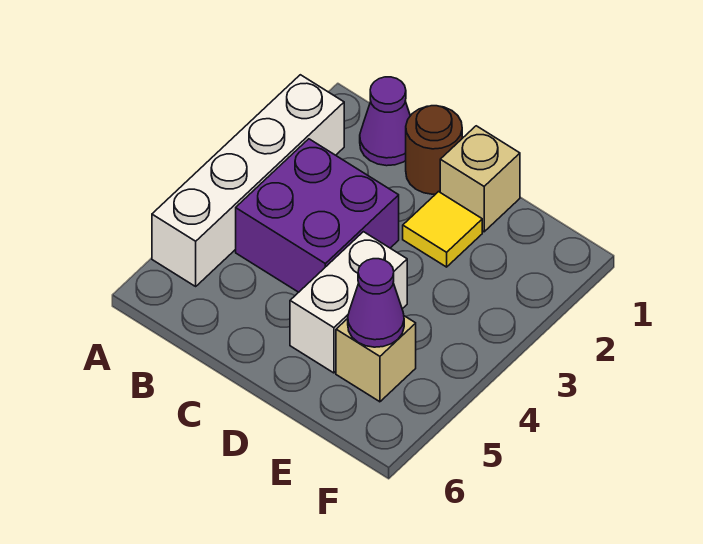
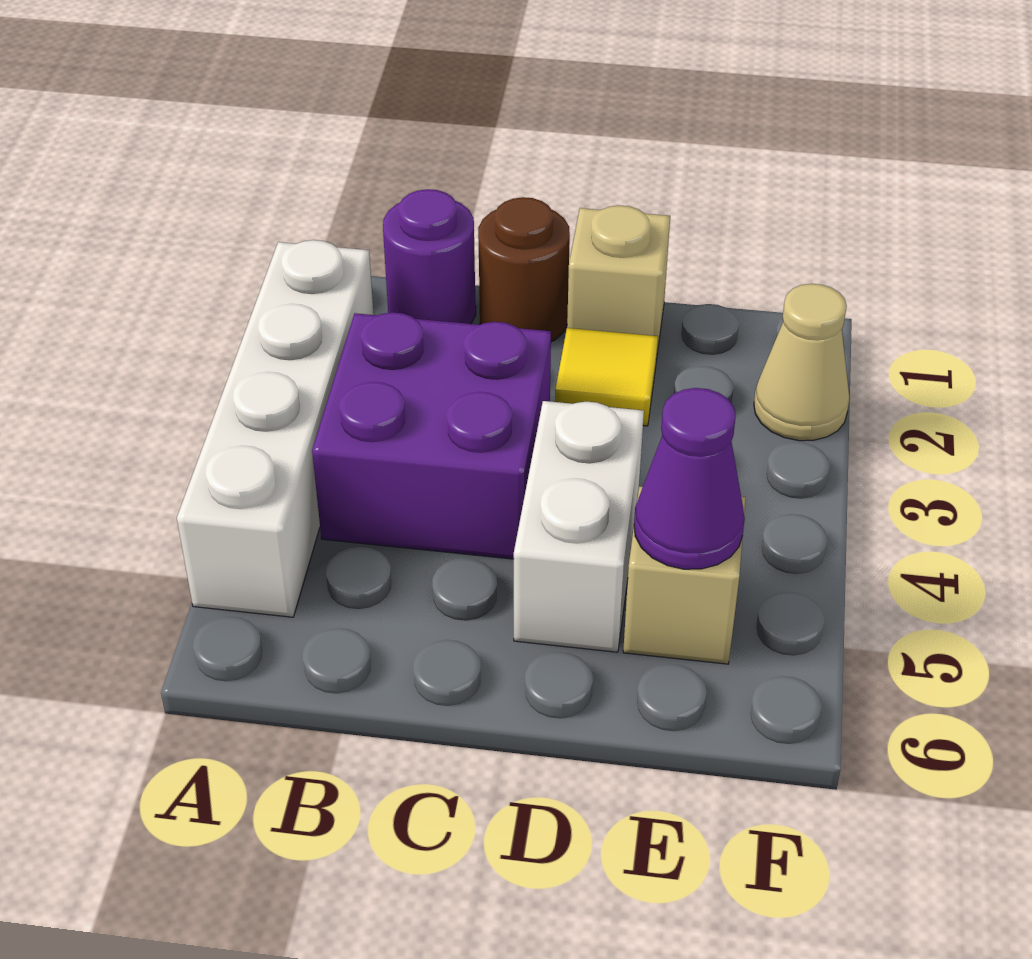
purple 1x1 cone [360,77,410,166] -> purple 1x1 round brick [383,189,476,324]
none -> tan 1x1 cone [754,284,850,441]

